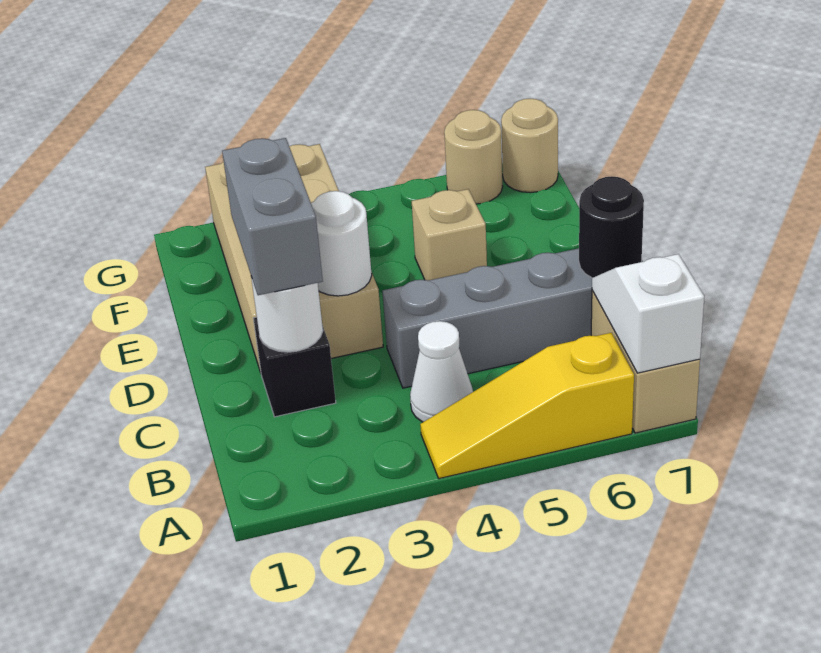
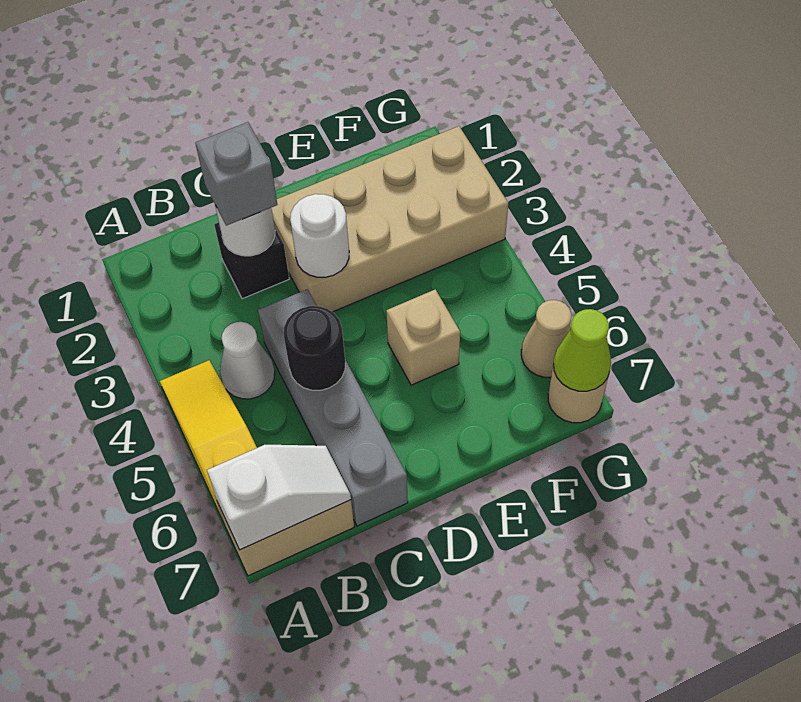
grey 1x2 brick [222,138,323,295] -> grey 1x1 brick [196,122,277,226]
black 1x1 round brick [579,176,644,278] -> black 1x1 round brick moved to [284,306,345,390]
tan 1x1 round brick [444,110,503,204] -> tan 1x1 cone [521,300,571,377]
none -> lime 1x1 cone [554,309,611,391]

